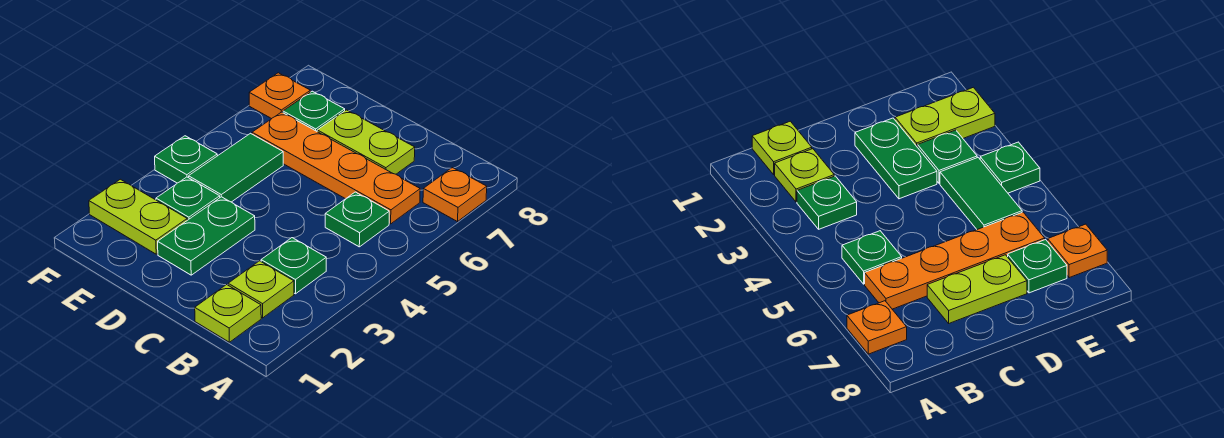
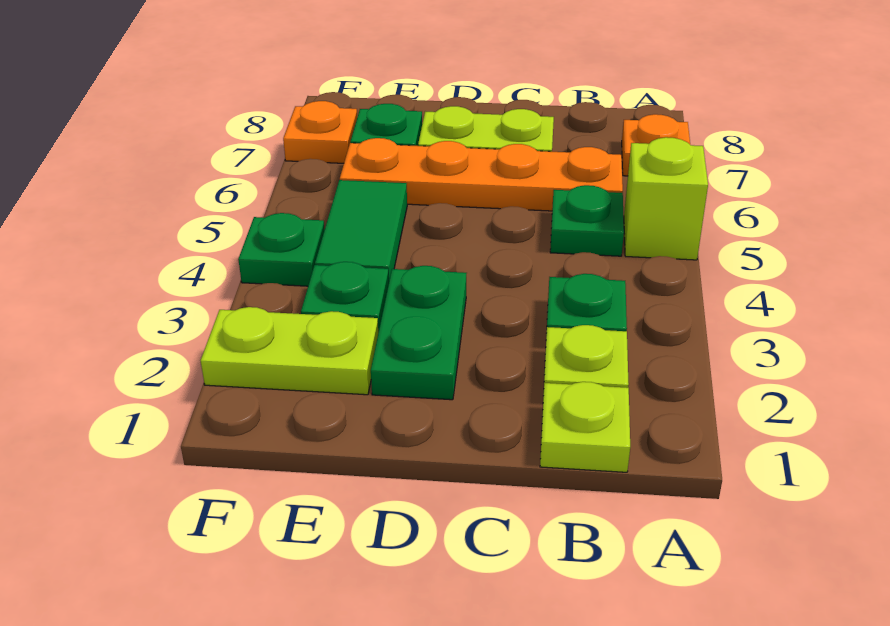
none -> lime 1x1 brick [624,137,708,260]

